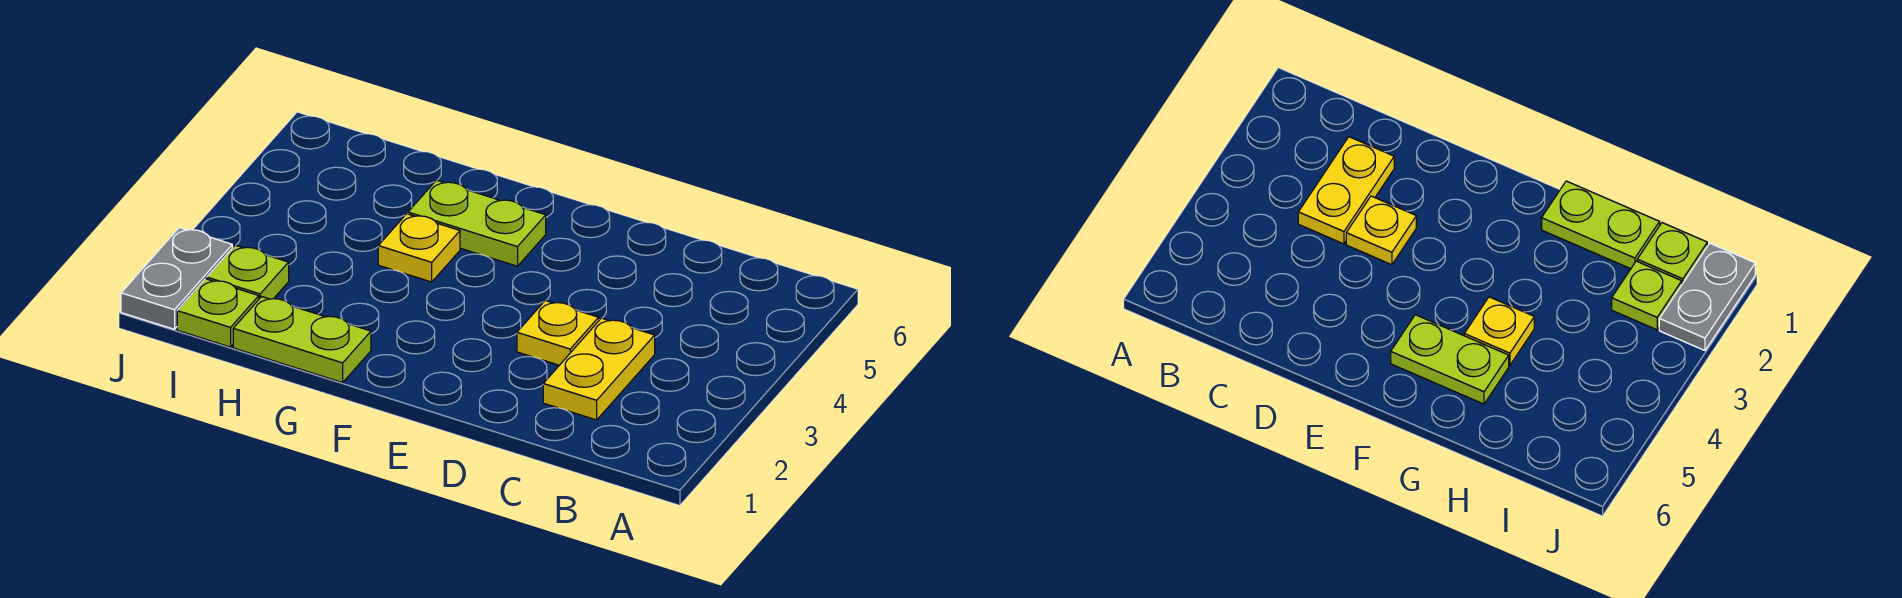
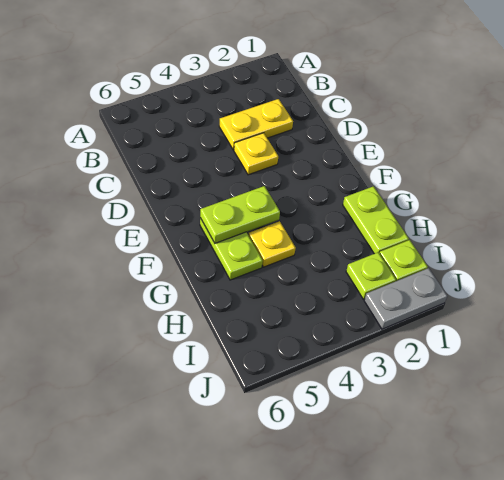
none -> lime 1x2 plate [200,186,280,243]

